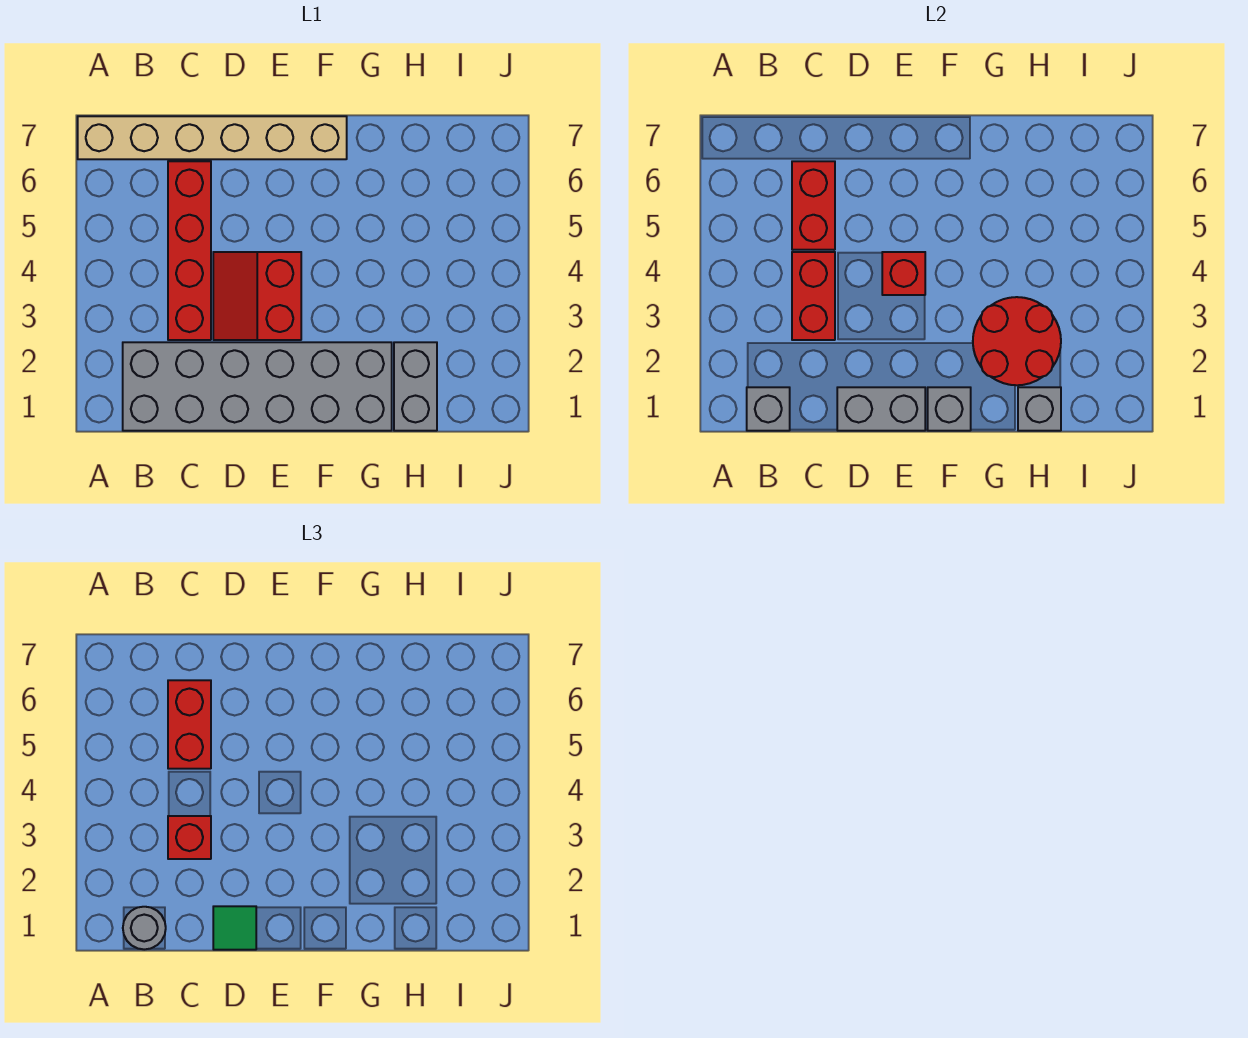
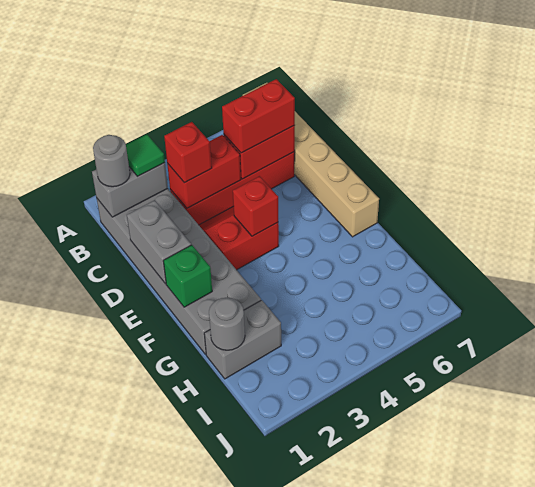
grey 1x1 brick [747,387,790,431] -> grey 1x2 brick [92,163,168,217]
green 1x1 tile [213,906,256,950] -> green 1x1 tile moved to [126,134,165,177]
grey 1x1 brick [928,387,971,431] -> green 1x1 brick [163,245,212,307]
red 2x2 round brick [973,297,1061,385] -> none
grey 1x1 brick [1018,387,1061,431] -> grey 1x1 round brick [209,298,245,350]

